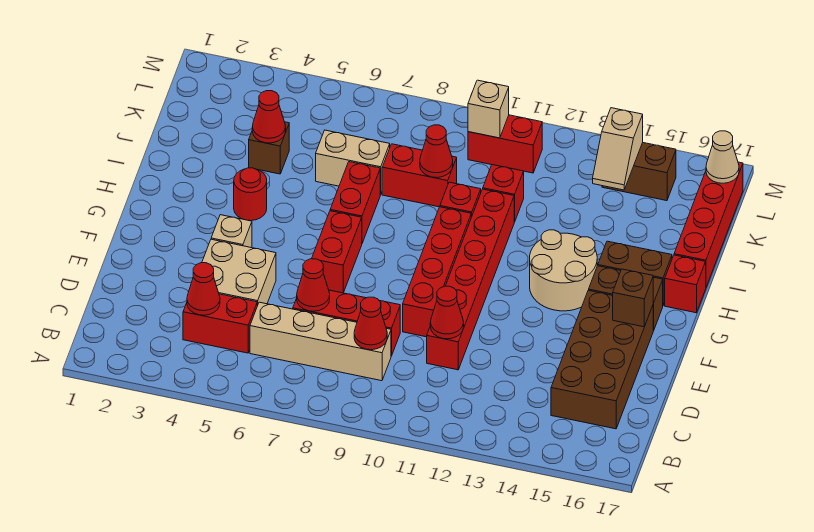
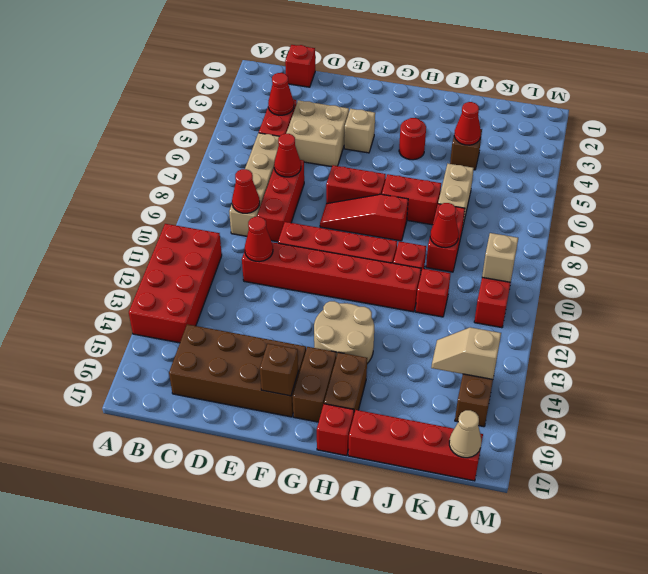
none -> red 2x4 brick [129,224,222,343]
none -> red 1x1 brick [285,45,315,87]
none -> red 1x3 slope [320,194,408,241]

